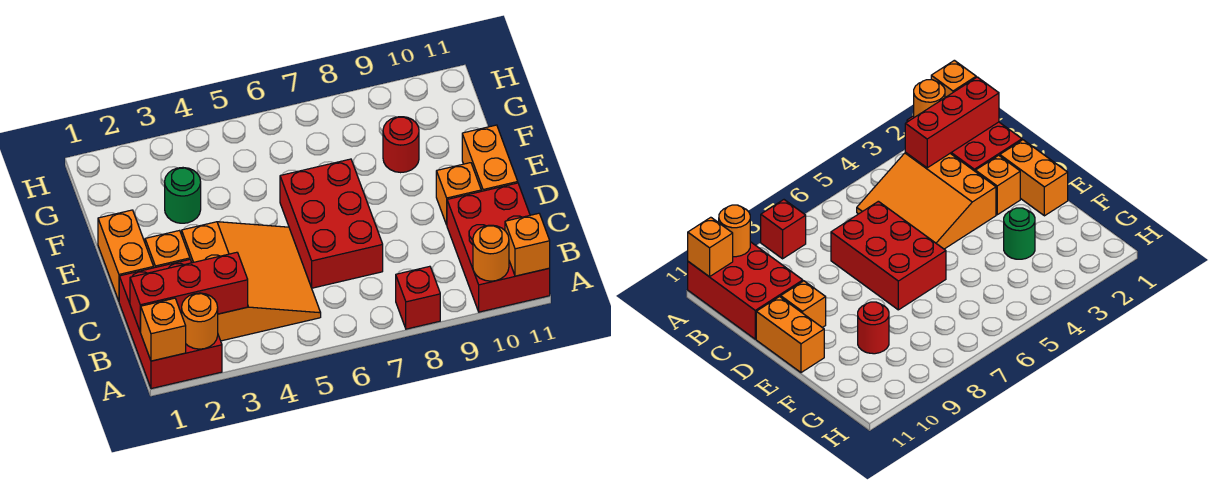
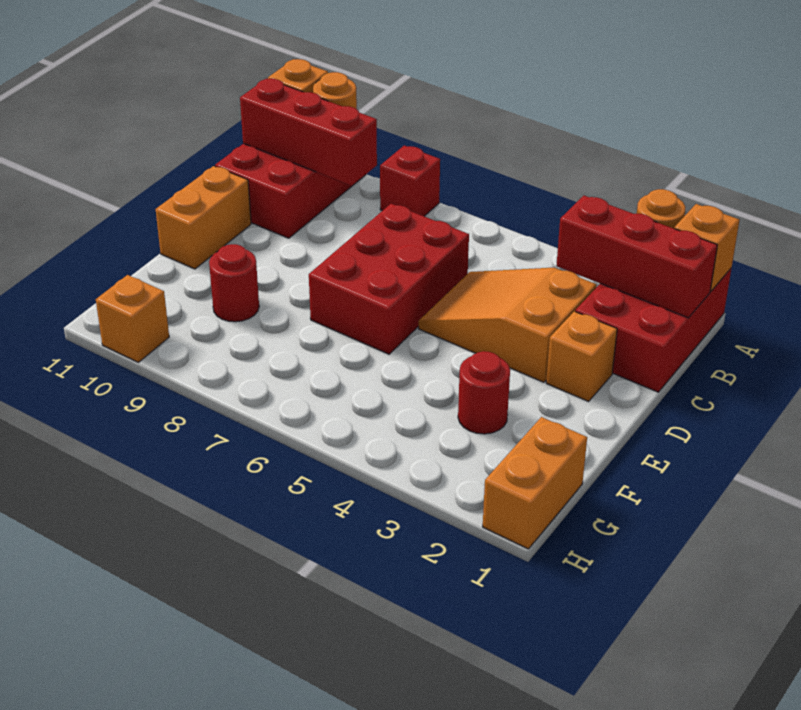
orange 3x3 slope [182,222,321,341] -> orange 2x3 slope [419,268,597,382]
none -> red 1x3 brick [240,78,377,186]
orange 1x2 brick [98,210,154,301] -> orange 1x2 brick moved to [483,417,587,549]
orange 1x1 brick [436,163,481,225] -> orange 1x1 brick moved to [96,275,169,362]
green 1x1 round brick [165,168,201,223] -> red 1x1 round brick [458,351,510,434]

